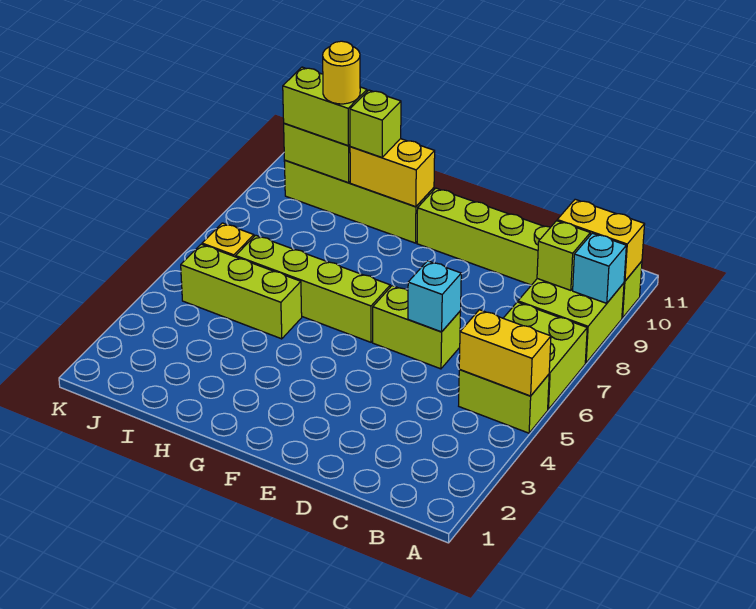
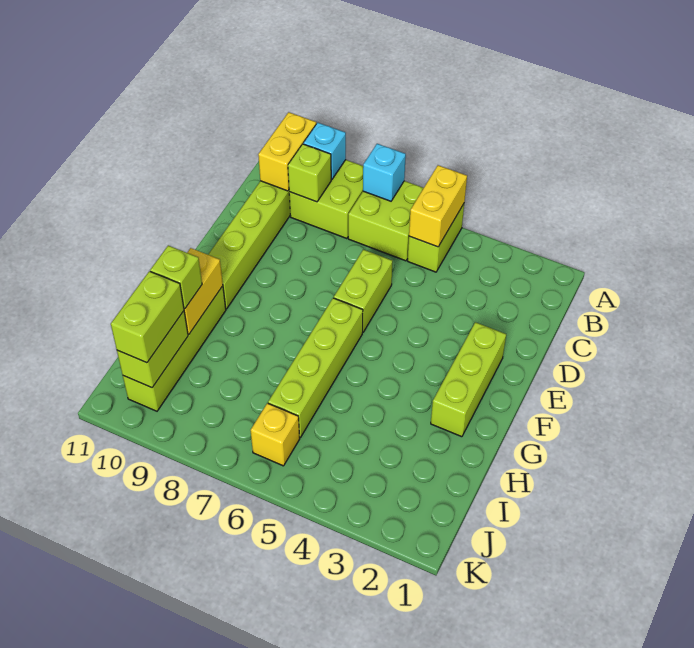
cyan 1x1 brick [408,261,461,332] -> cyan 1x1 brick moved to [363,144,406,201]
lime 1x3 brick [181,244,302,339] -> lime 1x3 brick moved to [431,322,506,437]
yellow 1x1 round brick [323,41,360,104] -> none

